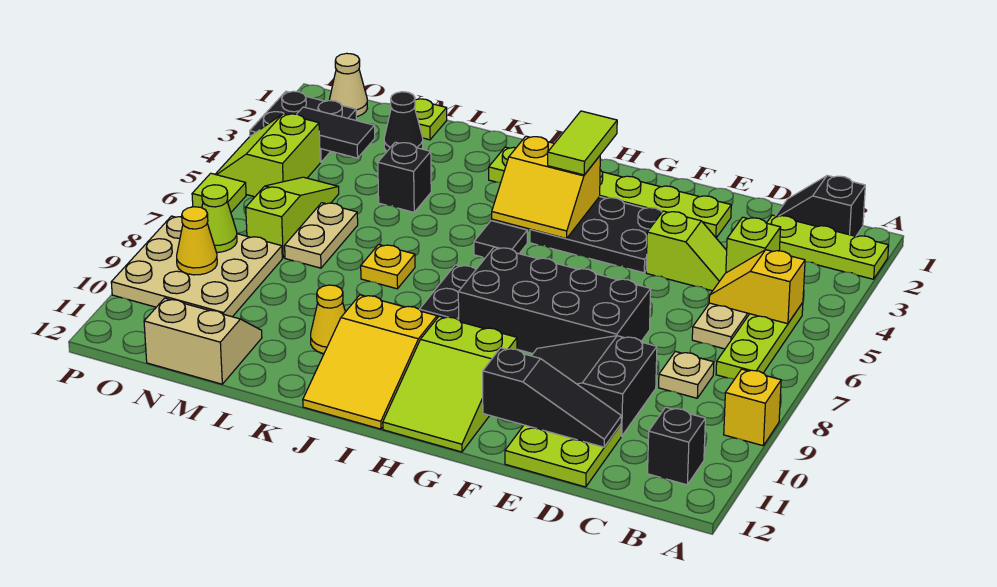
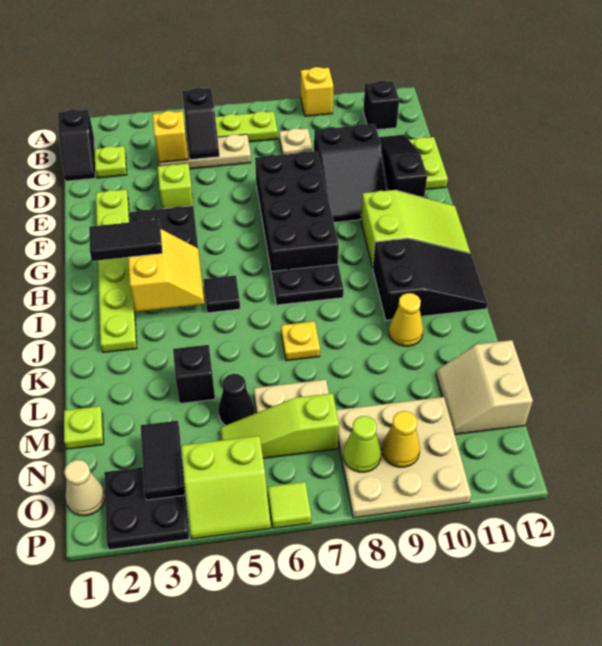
lime 1x3 plate [767,215,889,279] -> lime 1x1 plate [94,146,127,178]
yellow 1x2 slope [709,250,805,324] -> black 1x2 slope [182,88,219,160]
lime 1x1 brick [726,217,781,273] -> yellow 1x1 brick [153,111,188,163]
lime 1x2 tile [548,111,617,175] -> black 1x2 tile [89,219,162,261]
yellow 2x3 slope [303,295,437,429] -> black 2x3 slope [373,239,487,320]
black 1x1 cone [384,92,423,152] -> black 1x1 cone moved to [218,374,254,425]

